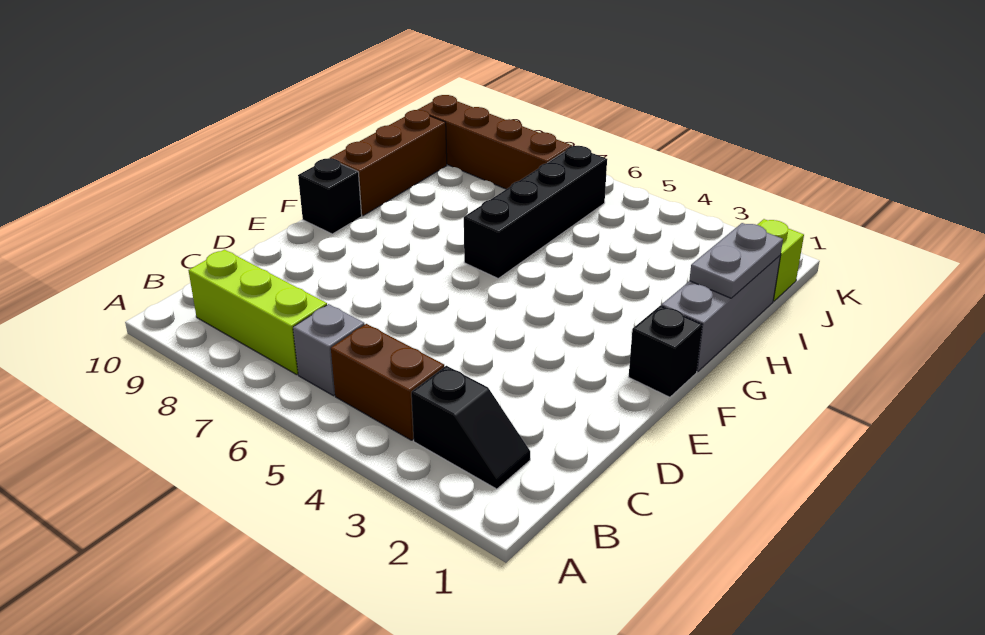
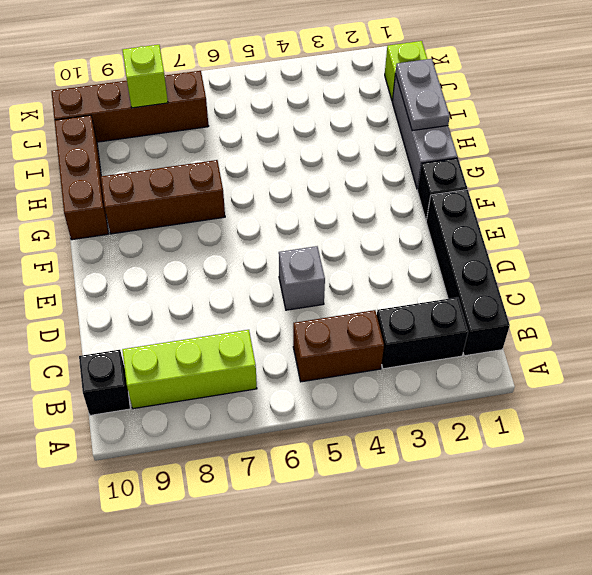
black 1x2 slope [411,366,530,489] -> black 1x2 brick [377,297,468,369]
grey 1x1 brick [293,304,365,396] -> grey 1x1 brick moved to [279,246,325,310]
black 1x1 brick [298,158,362,234] -> black 1x1 brick moved to [79,350,130,415]
black 1x4 brick [464,146,607,278] -> black 1x4 brick moved to [426,190,510,356]
none -> brown 1x3 brick [101,160,225,234]
none -> lime 1x1 brick [123,45,168,108]

